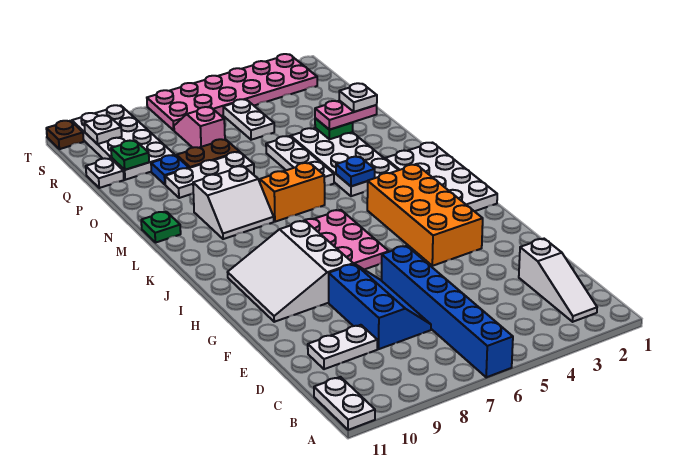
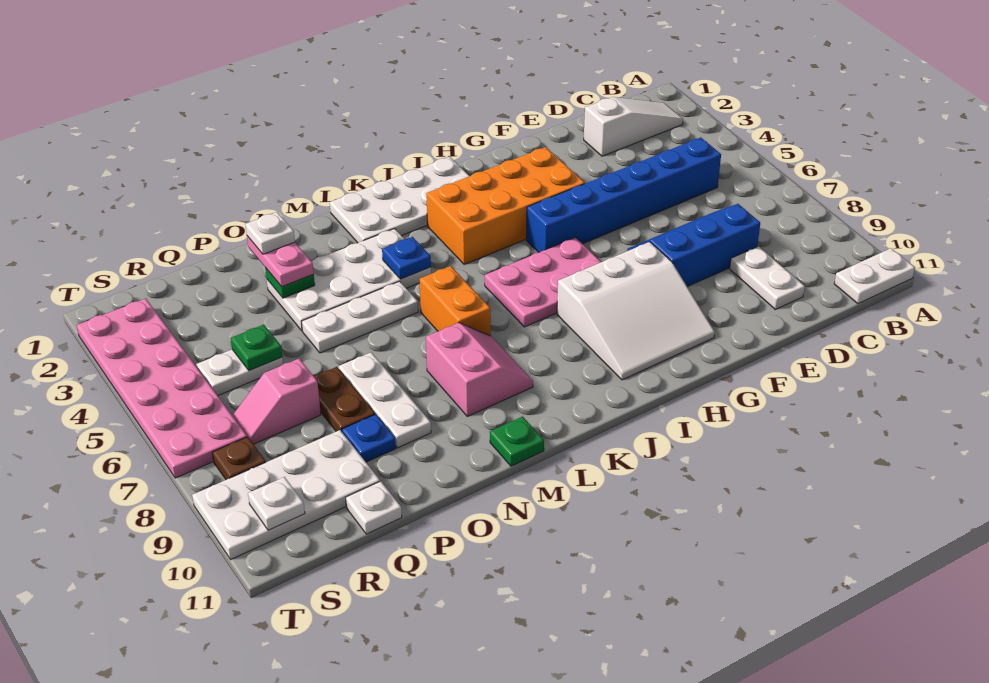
blue 1x6 brick [382,246,513,377] -> blue 1x6 brick moved to [526,137,721,252]
white 2x2 slope [193,166,274,239] -> pink 2x2 slope [426,323,533,416]
green 1x1 plate [111,141,149,170] -> green 1x1 plate moved to [231,325,282,371]
brown 1x1 plate [46,121,84,149] -> brown 1x1 plate moved to [212,437,266,480]

